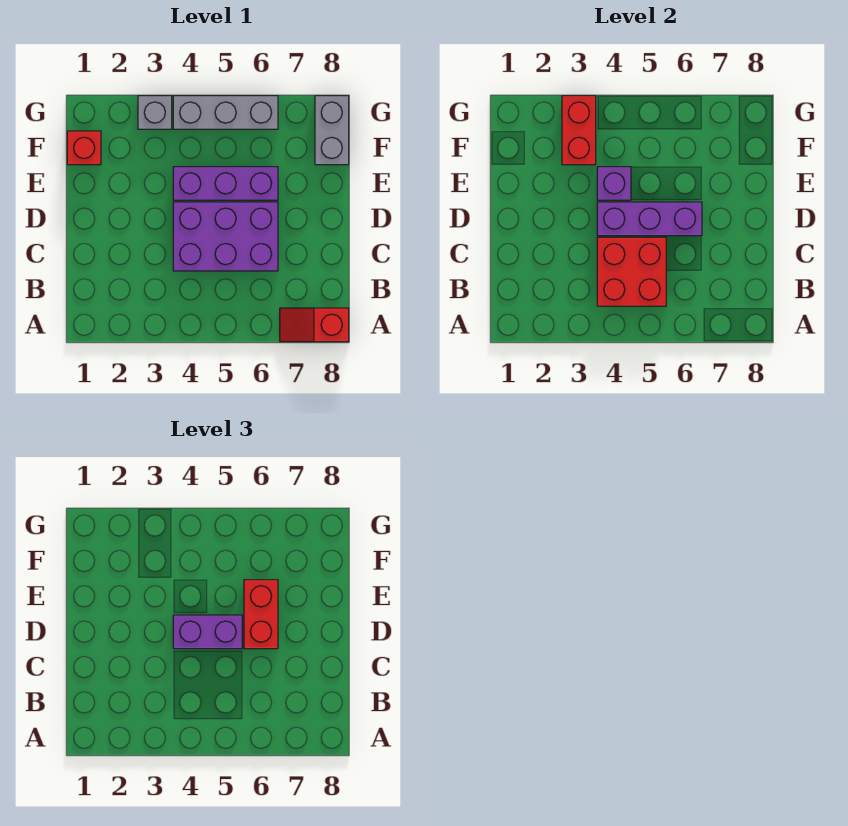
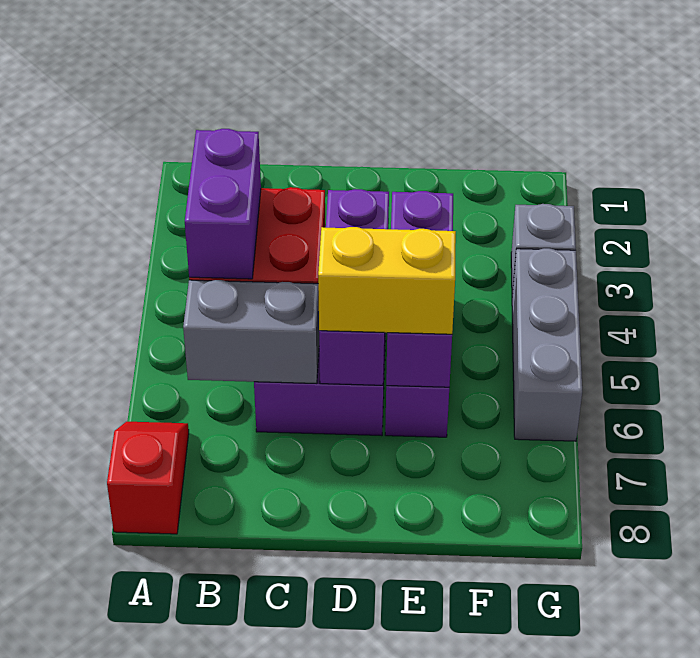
purple 1x2 brick [173,615,242,649] -> purple 1x2 brick moved to [185,129,261,279]
red 1x2 brick [244,580,278,649] -> yellow 1x2 brick [318,227,456,334]
purple 1x1 brick [597,167,631,200] -> purple 1x3 brick [386,191,453,387]
red 1x1 brick [67,131,101,165] -> none
red 1x2 brick [562,96,596,165] -> none
grey 1x2 brick [315,96,349,165] -> grey 1x2 brick moved to [183,280,319,383]

